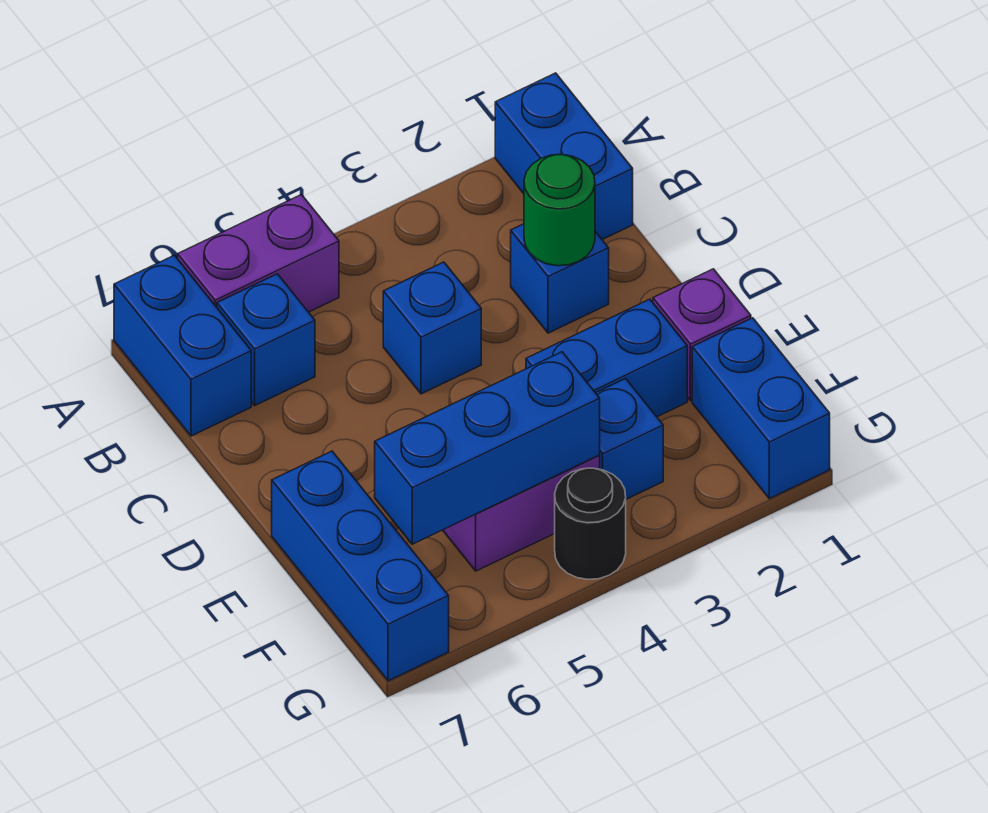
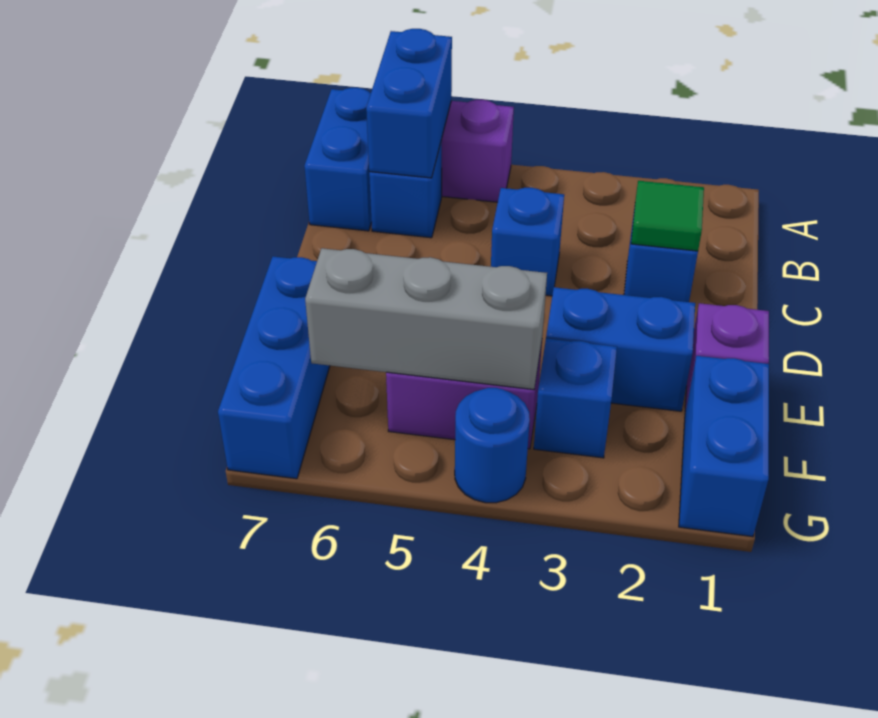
blue 1x2 brick [495,73,633,240] -> blue 1x2 brick moved to [366,29,452,178]
green 1x1 round brick [524,154,595,266] -> green 1x1 tile [631,181,704,251]
blue 1x3 brick [375,352,600,544] -> grey 1x3 brick [305,248,547,390]
black 1x1 round brick [555,468,626,579] -> blue 1x1 round brick [455,388,530,503]

